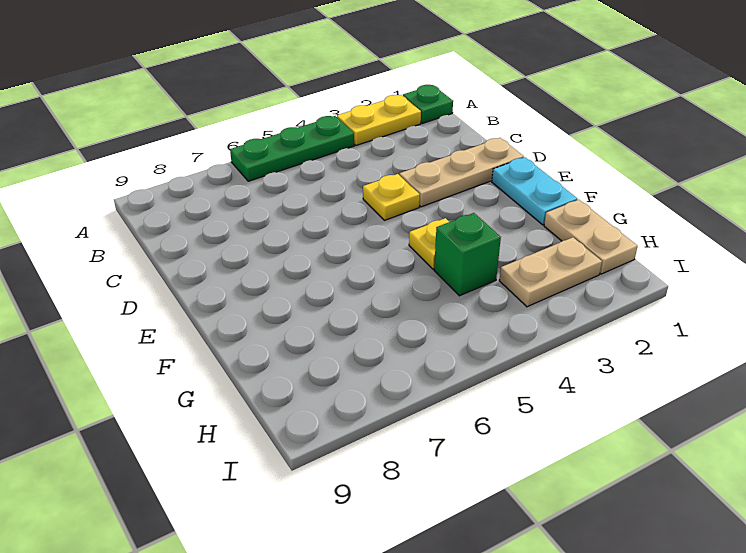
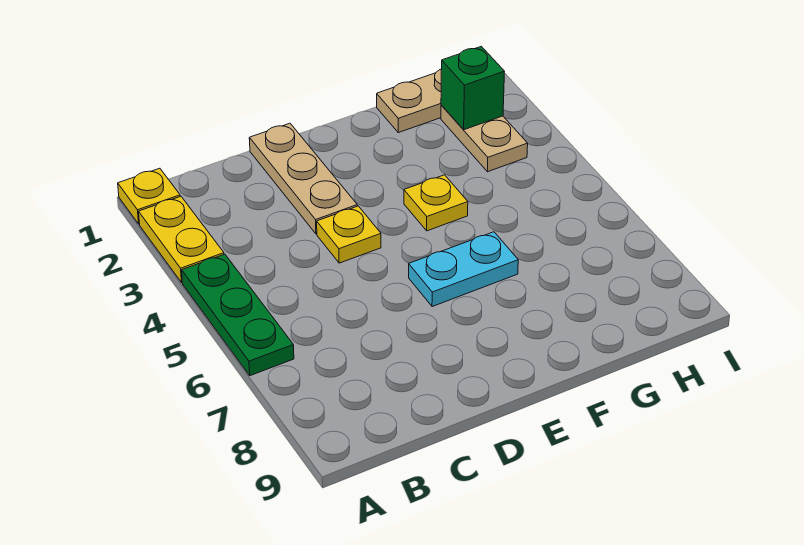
green 1x1 plate [403,85,453,123] -> yellow 1x1 plate [118,168,180,224]
cyan 1x2 plate [492,157,577,225] -> cyan 1x2 plate moved to [409,232,518,307]
green 1x1 brick [434,213,501,296] -> green 1x1 brick moved to [441,46,504,130]

